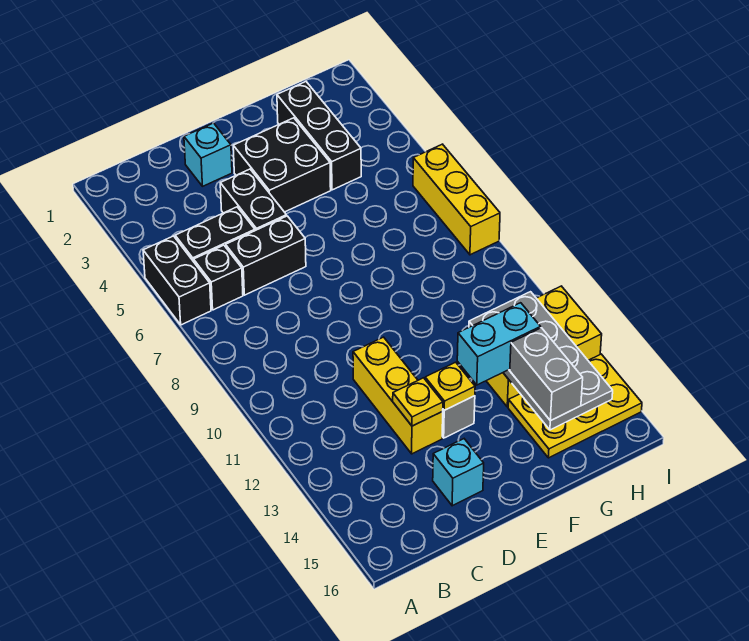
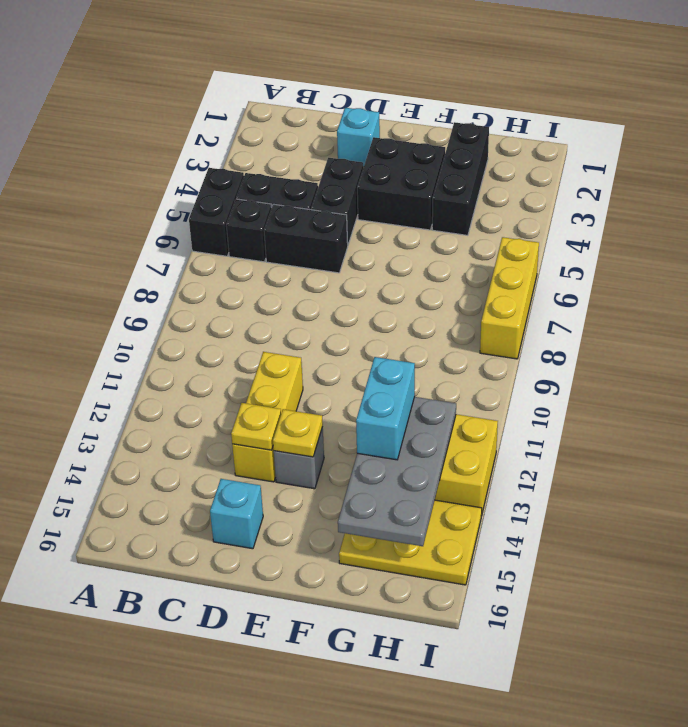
cyan 1x2 brick [457,303,541,385] -> cyan 1x2 brick turned to [356,357,415,460]
grey 1x2 brick [510,328,583,421] -> none

